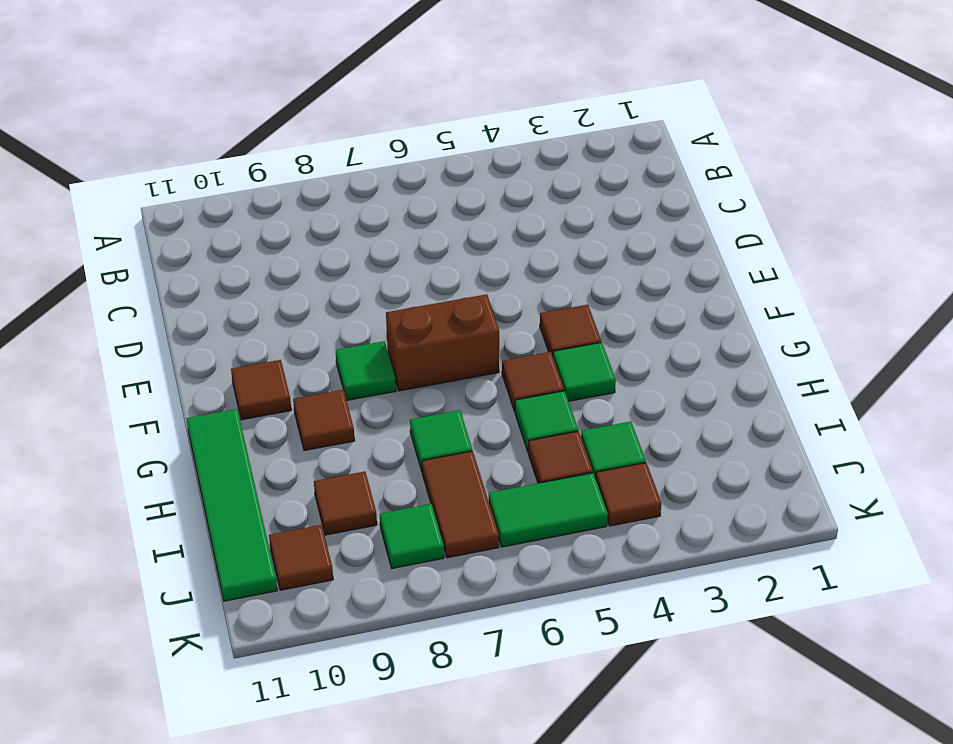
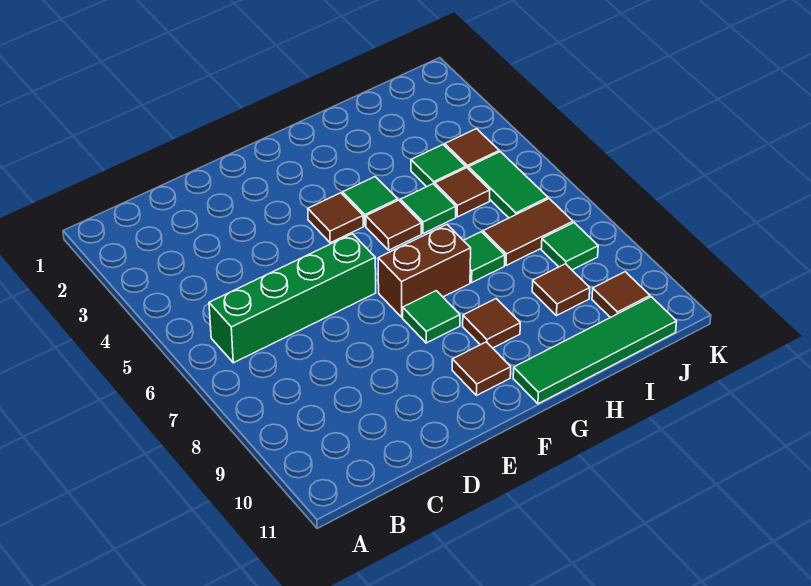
none -> green 1x4 brick [209,234,376,363]
brown 1x2 brick [386,294,499,391] -> brown 1x2 brick turned to [378,225,471,317]

